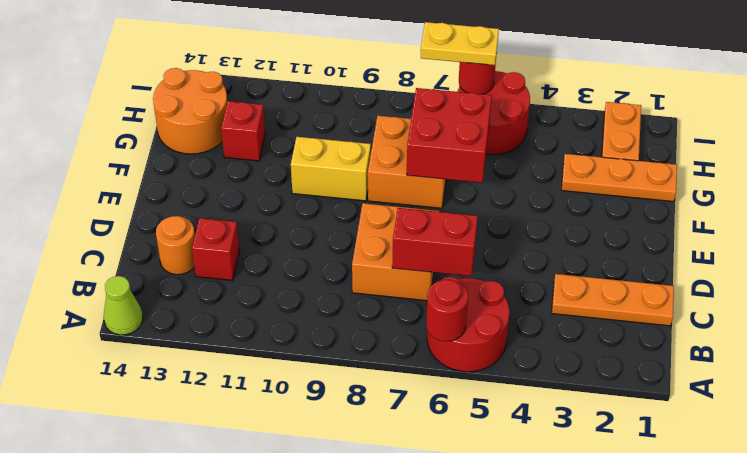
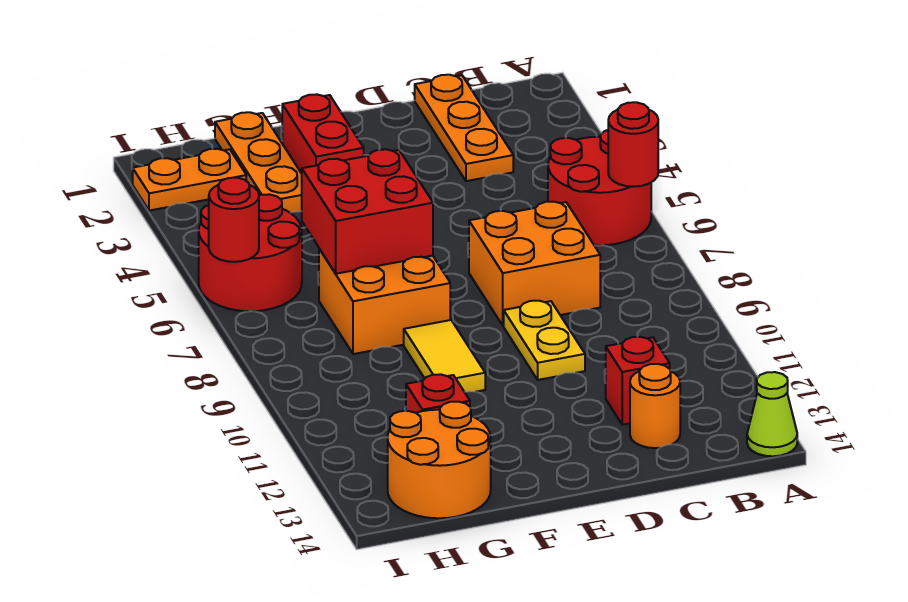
red 1x2 brick [392,208,477,276] -> red 1x2 brick moved to [282,94,364,173]
yellow 1x2 brick [291,137,371,201] -> yellow 1x2 tile [404,320,485,392]
yellow 1x2 plate [421,22,499,65] -> yellow 1x2 plate moved to [504,301,585,380]

